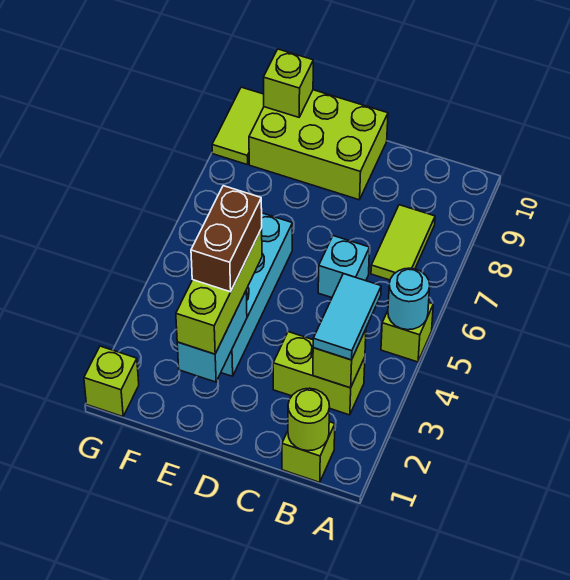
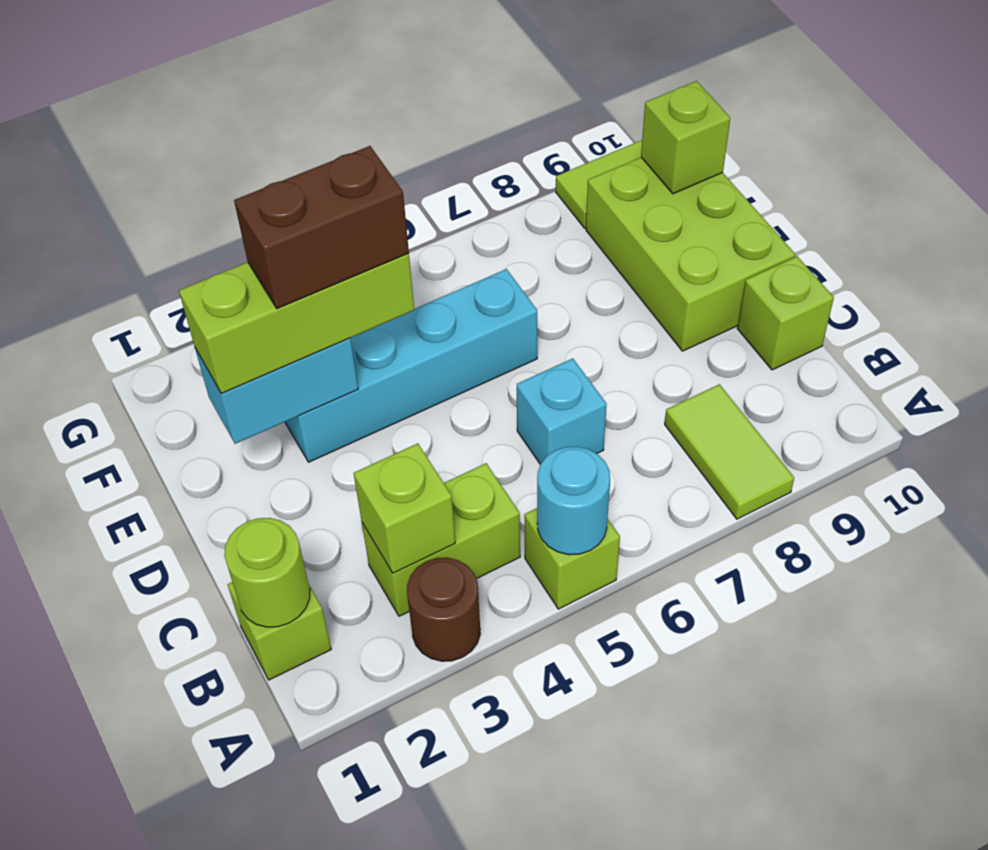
none -> brown 1x1 round brick [407,558,480,661]
lime 1x2 brick [273,332,365,415] -> lime 1x2 brick turned to [362,463,520,616]
cyan 1x2 tile [313,274,381,360] -> none
lime 1x2 tile [371,205,435,280] -> lime 1x2 tile turned to [665,384,794,519]
lime 1x1 brick [84,346,139,417] -> lime 1x1 brick moved to [737,256,834,370]

